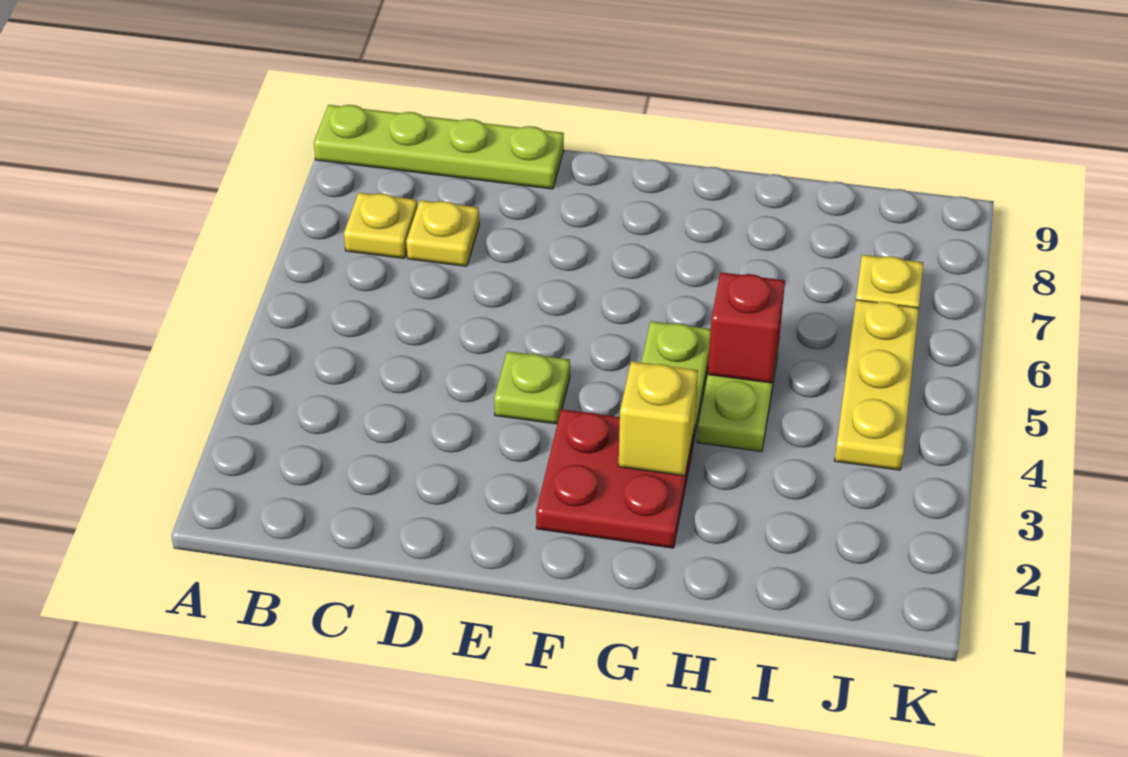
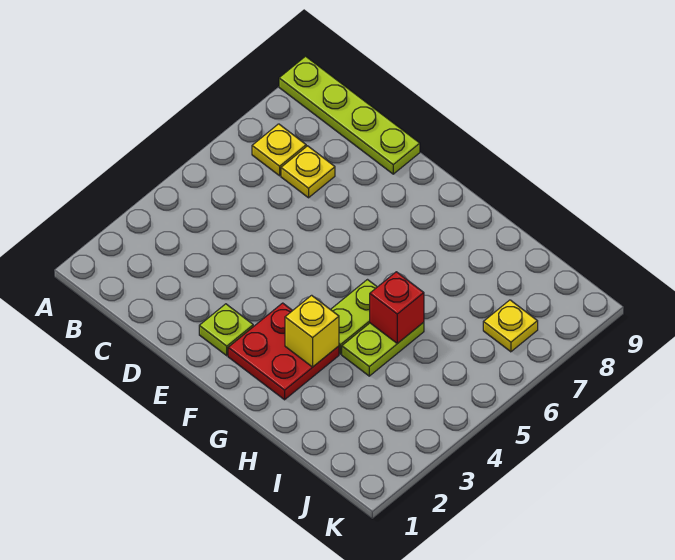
lime 1x1 plate [494,351,570,424] -> lime 1x1 plate moved to [199,304,253,356]
yellow 1x3 plate [835,300,919,470] -> none

